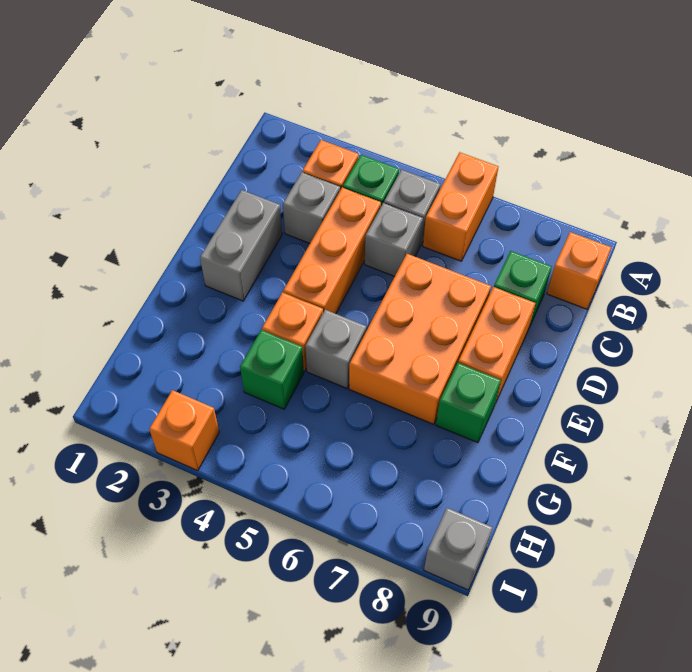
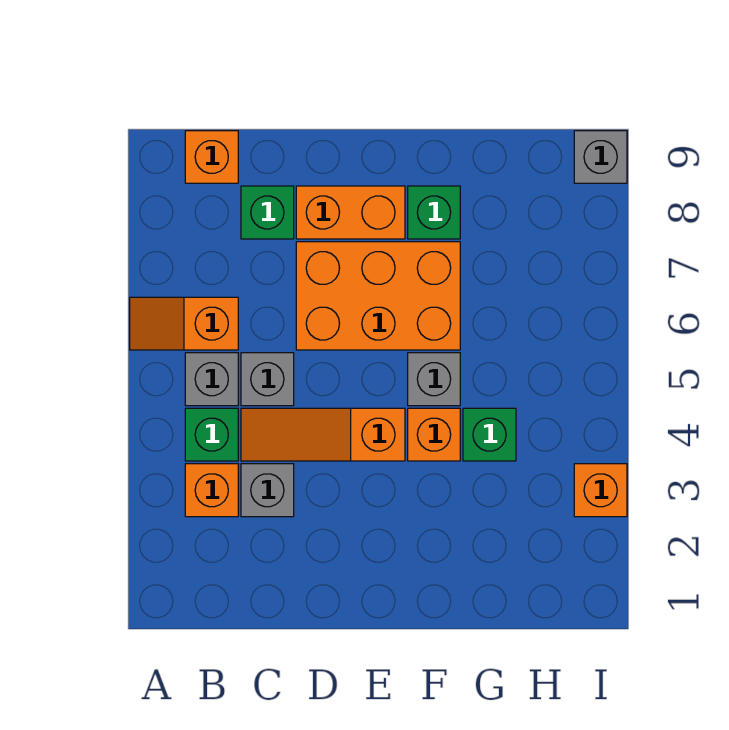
orange 1x2 brick [423,152,499,261] -> orange 1x2 slope [130,297,238,350]
orange 1x3 brick [283,187,381,314] -> orange 1x3 slope [241,408,405,461]
grey 1x2 brick [200,190,282,301] -> none

